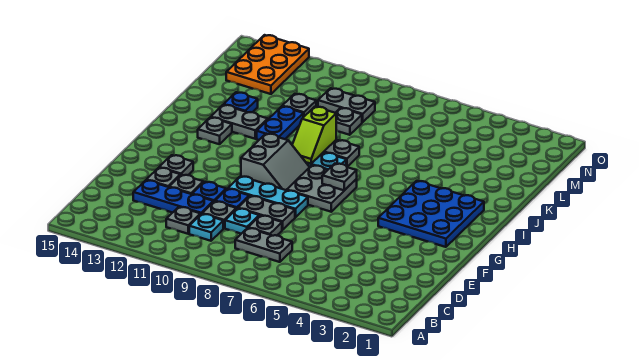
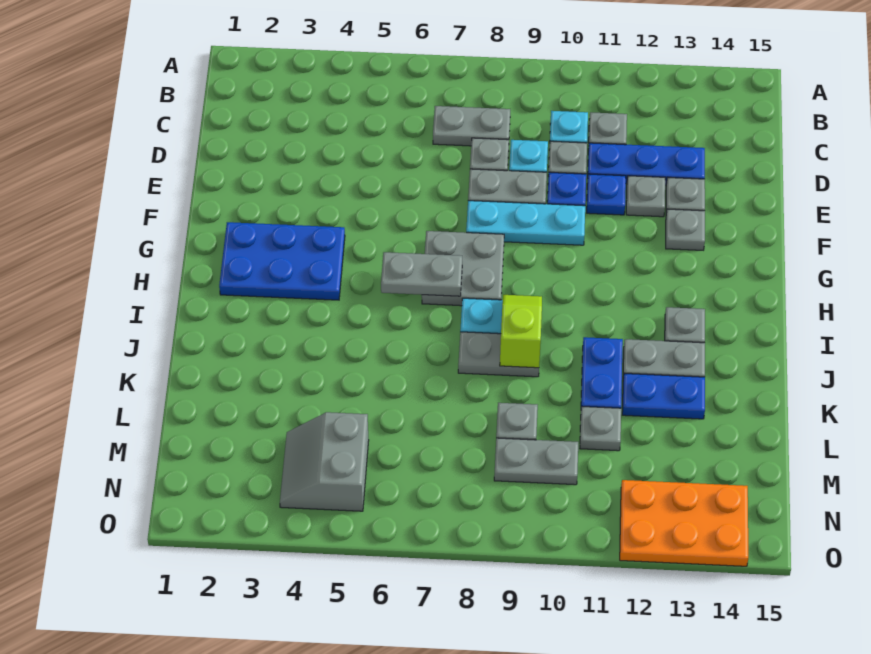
blue 3x3 plate [378,181,484,247] -> blue 2x3 plate [219,222,345,300]
grey 2x2 slope [241,134,309,190] -> grey 2x2 slope moved to [280,412,369,511]
grey 1x1 plate [322,164,357,190] -> grey 1x2 plate [381,252,462,296]
blue 1x1 plate [224,92,258,112] -> blue 1x2 plate [622,373,705,419]
orange 2x3 plate [226,35,309,94] -> orange 2x3 plate turned to [620,480,748,566]

